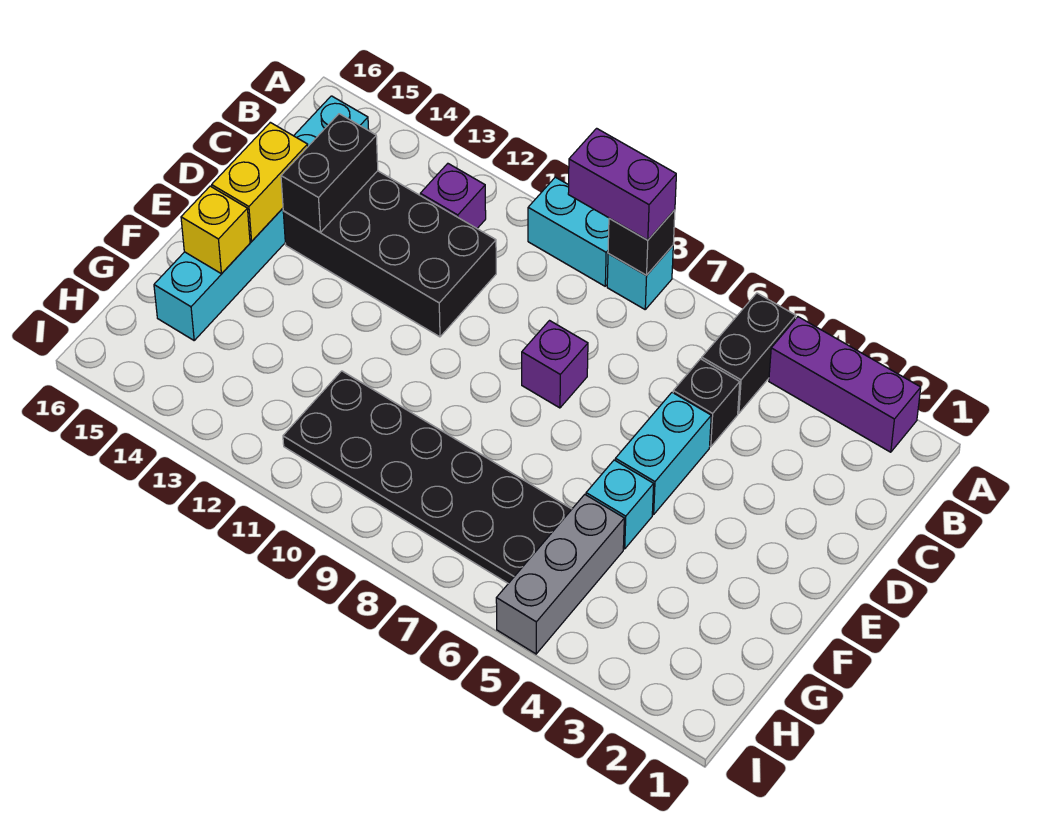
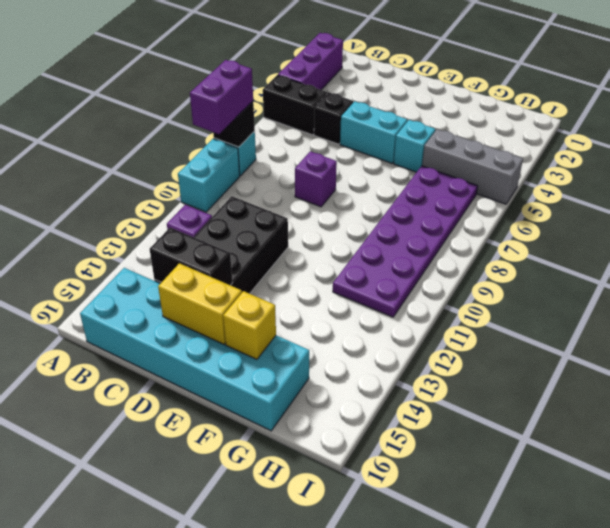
cyan 1x6 brick [154,96,369,340] -> cyan 2x6 brick [80,268,309,431]
black 2x6 plate [283,371,572,583] -> purple 2x6 plate [333,166,478,317]

